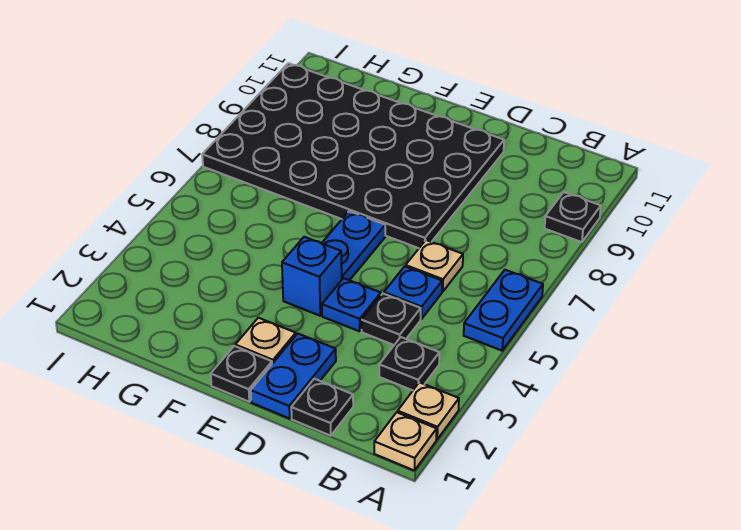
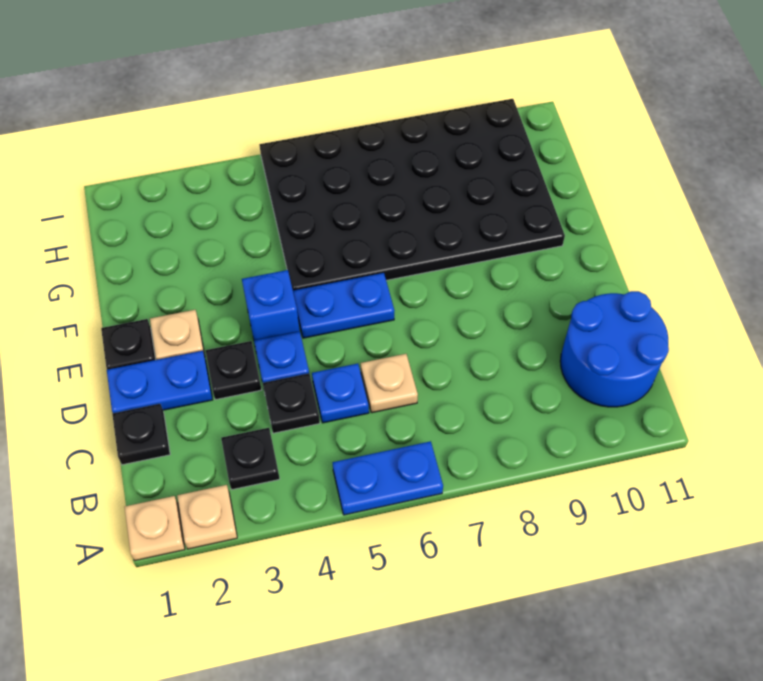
black 1x1 plate [545,192,601,242] -> black 1x1 plate moved to [205,341,262,400]
none -> blue 2x2 round brick [560,291,669,407]
black 4x6 plate [202,63,504,248] -> black 4x6 plate turned to [259,99,565,290]

